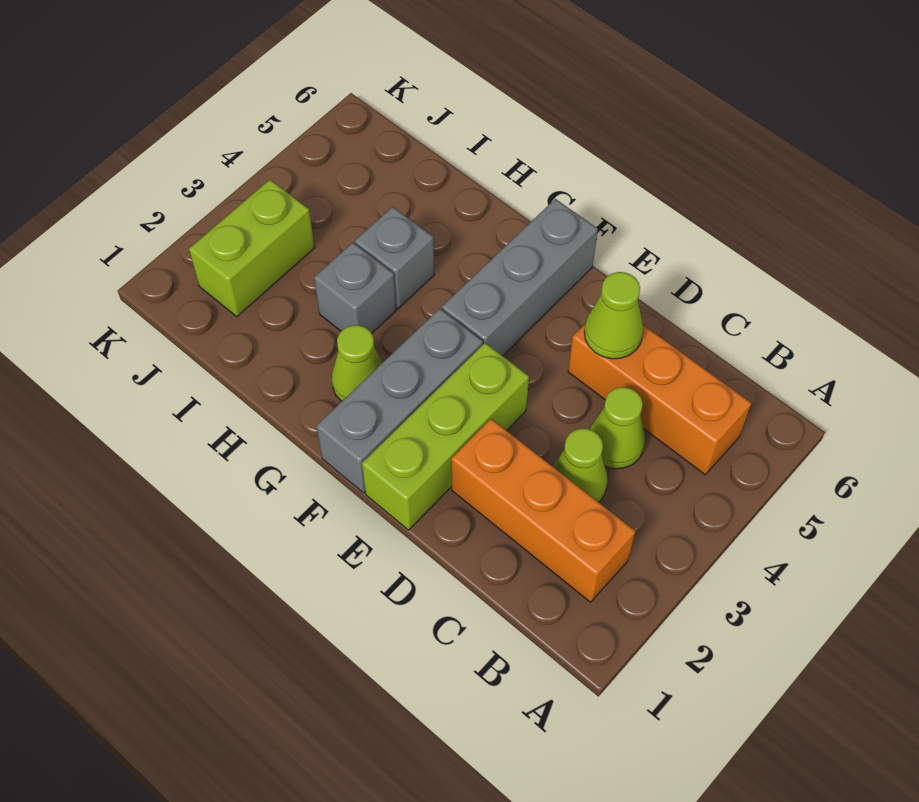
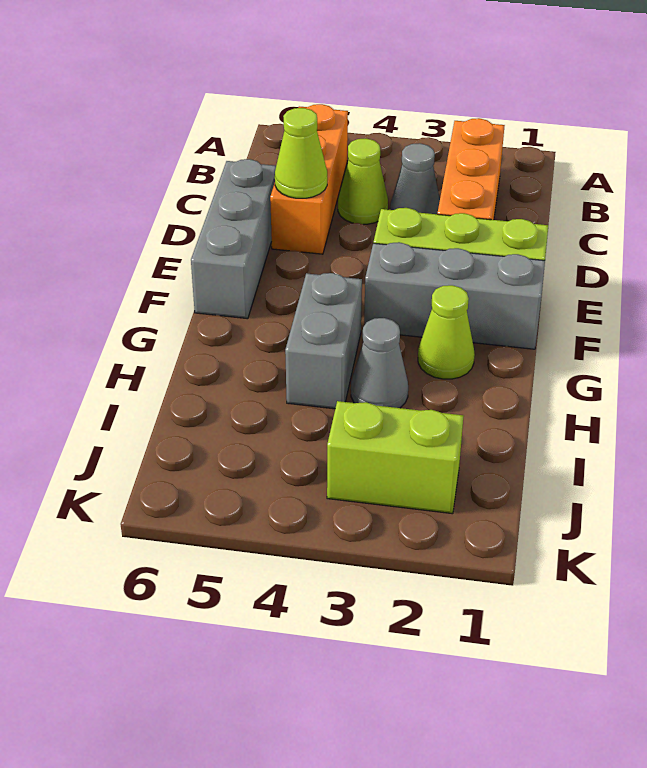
lime 1x1 cone [553,429,608,502] -> grey 1x1 cone [390,143,440,214]
grey 1x3 brick [442,199,598,356] -> grey 1x3 brick turned to [191,159,276,319]
grey 1x1 brick [314,243,396,333] -> grey 1x1 cone [351,318,408,408]
grey 1x1 brick [355,207,434,309] -> grey 1x2 brick [285,273,362,409]

